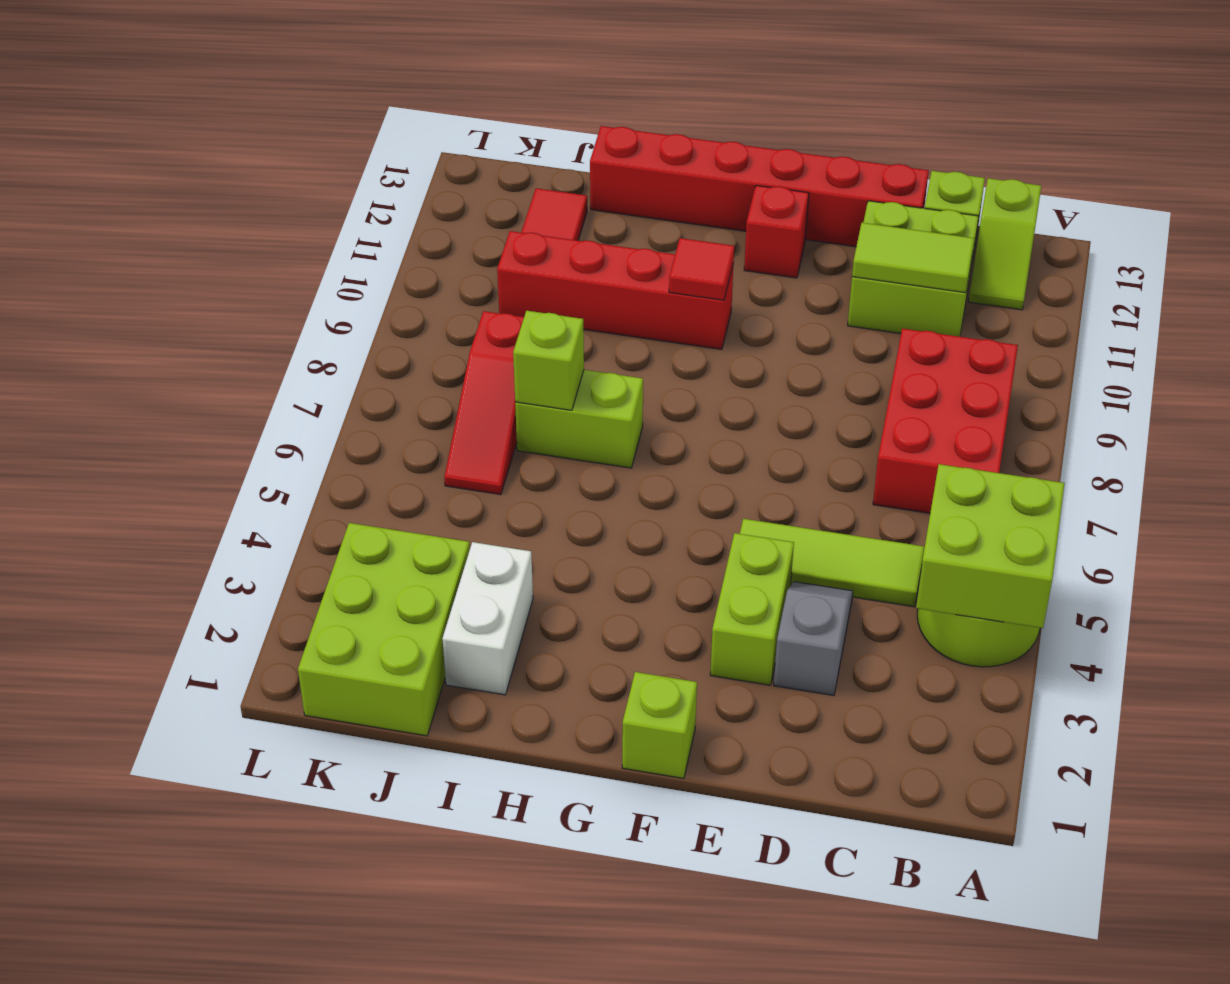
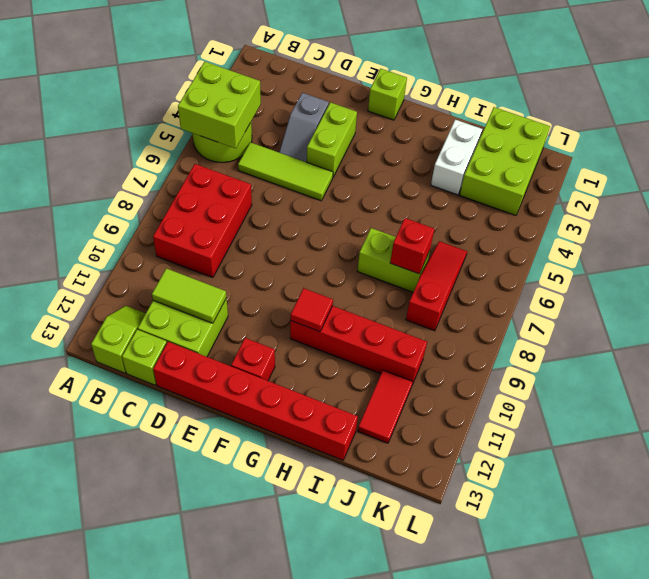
lime 1x1 brick [513,311,584,410] -> red 1x1 brick [390,218,434,274]

